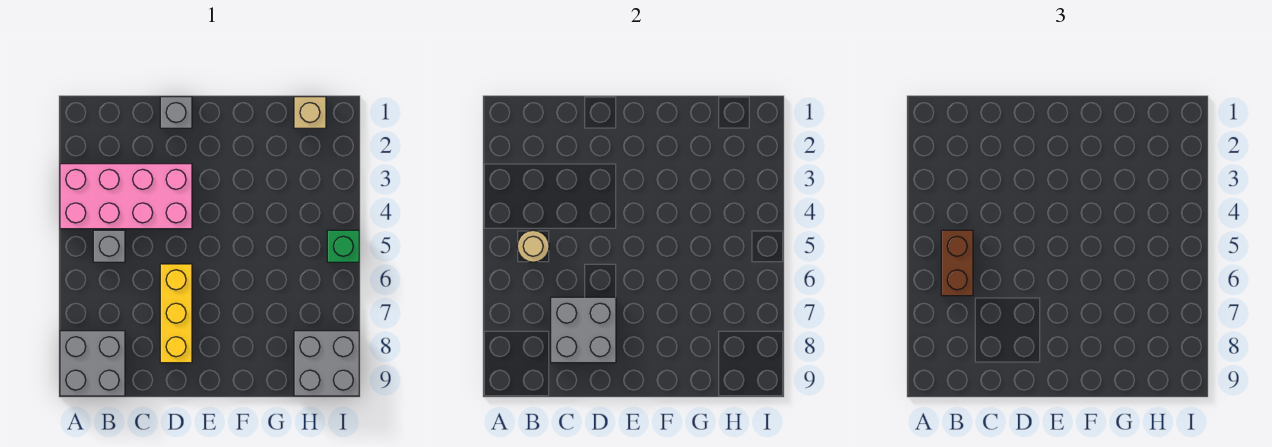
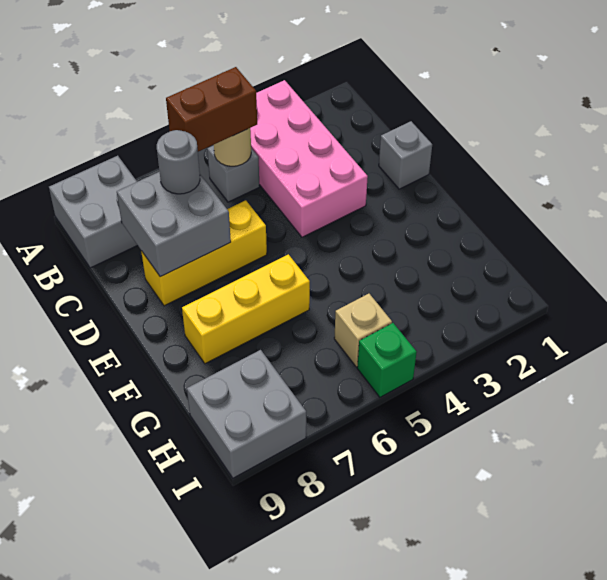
none -> grey 1x1 round brick [157,130,200,194]
none -> yellow 1x3 brick [182,254,310,364]
tan 1x1 brick [294,97,326,128] -> tan 1x1 brick moved to [334,294,392,367]

